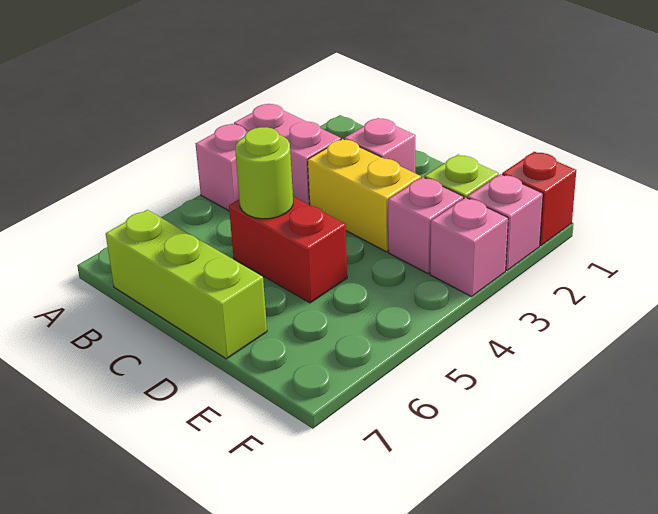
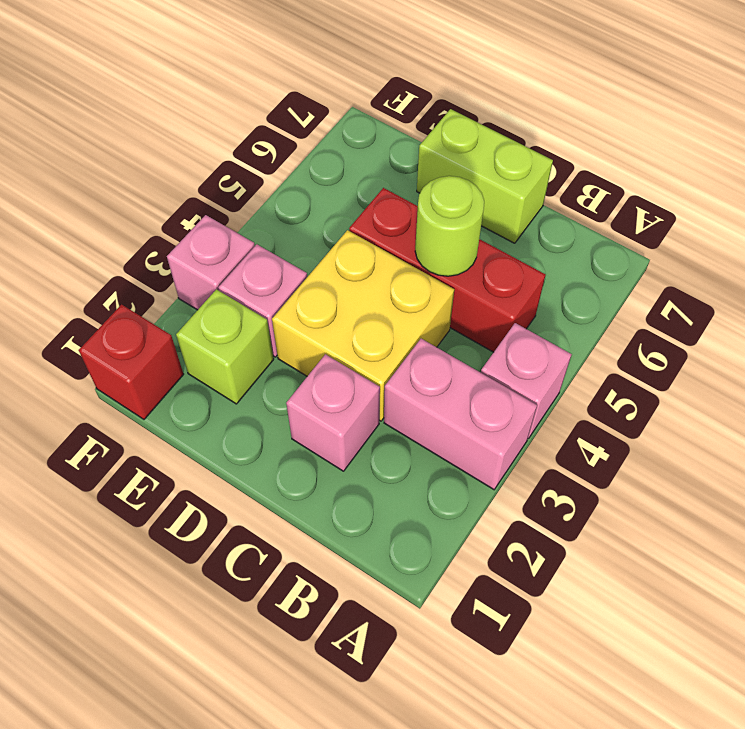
lime 1x3 brick [106,210,267,359] -> lime 1x2 brick [417,109,553,243]
yellow 1x2 brick [308,139,421,252] -> yellow 2x2 brick [272,230,454,421]
red 1x2 brick [229,197,347,303] -> red 1x3 brick [349,188,546,352]
pink 1x1 brick [467,174,543,271] -> none

